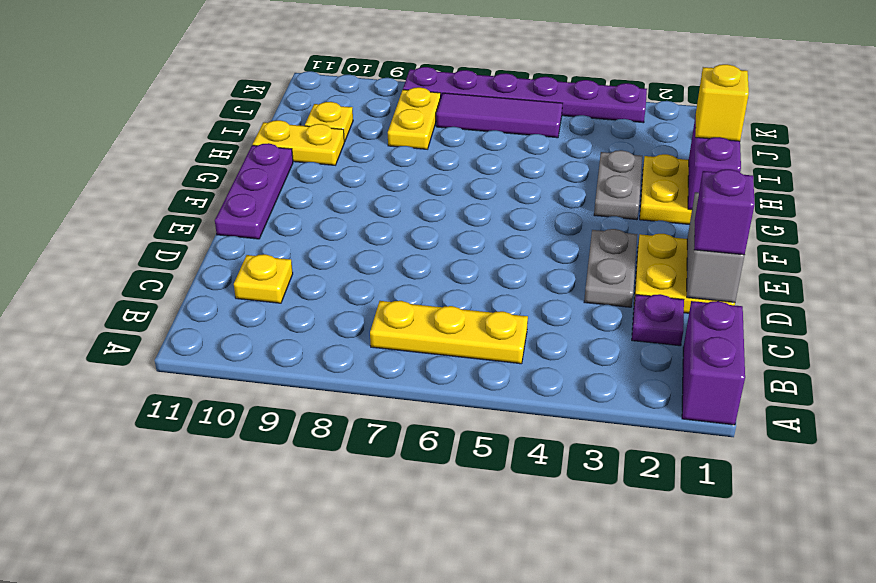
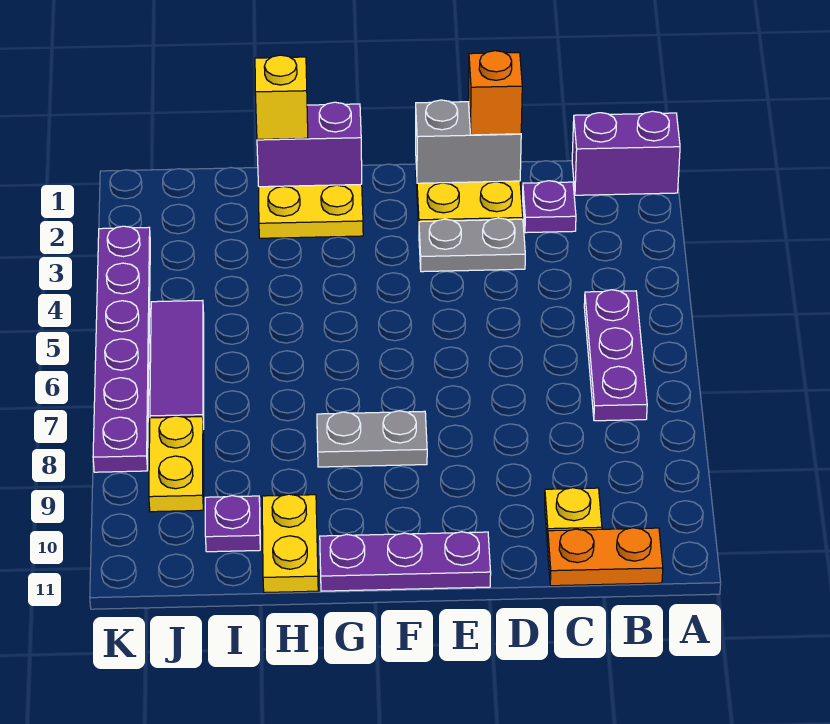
yellow 1x3 plate [370,301,528,364] -> purple 1x3 plate [584,290,647,421]
none -> orange 1x2 plate [547,528,663,586]
purple 1x1 brick [694,169,755,255] -> orange 1x1 brick [468,51,522,135]
grey 1x2 plate [594,150,642,220] -> grey 1x2 plate moved to [317,411,427,467]
yellow 1x2 plate [388,87,441,149] -> yellow 1x2 plate turned to [149,416,204,512]
yellow 1x1 plate [305,102,353,142] -> purple 1x1 plate [205,496,260,552]

